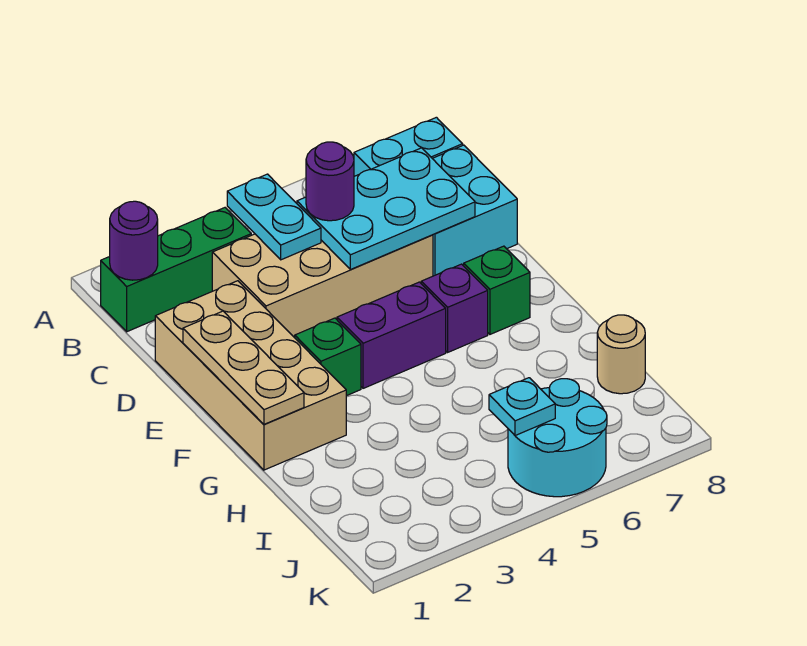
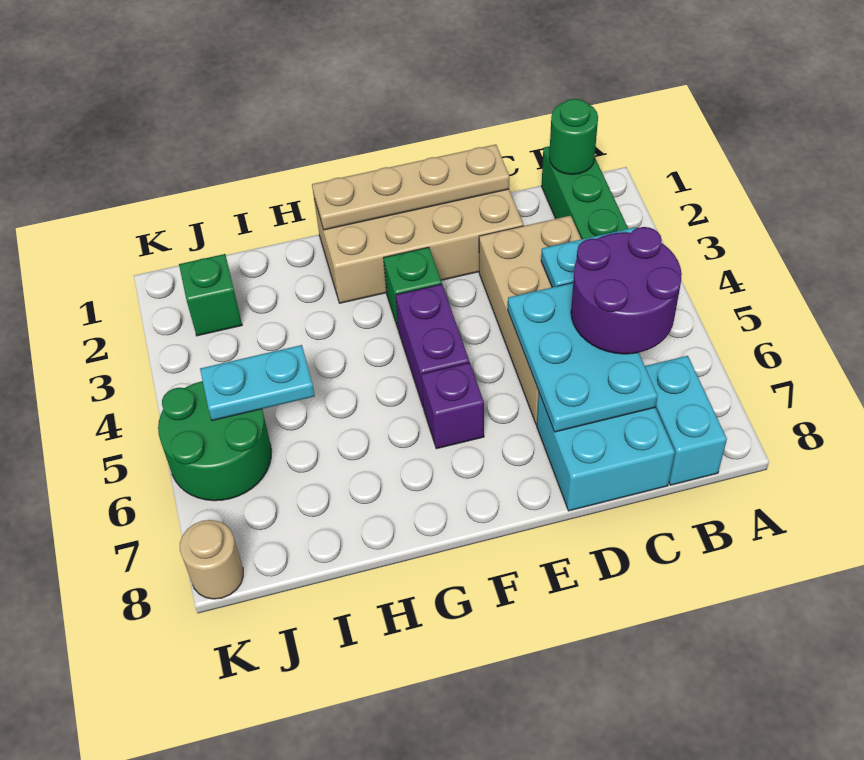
purple 1x1 round brick [110,201,158,280] -> green 1x1 round brick [549,99,598,174]
purple 1x1 round brick [306,142,354,221] -> purple 2x2 round brick [571,227,682,354]
tan 1x3 plate [183,311,304,424] -> tan 1x4 plate [312,144,509,230]
green 1x1 brick [464,246,530,334] -> green 1x1 brick moved to [179,254,242,336]
tan 1x1 round brick [597,315,645,394] -> tan 1x1 round brick moved to [180,520,243,599]
cyan 2x2 round brick [508,379,607,497] -> green 2x2 round brick [158,381,272,501]
cyan 1x1 plate [489,378,555,436] -> cyan 1x2 plate [200,345,315,421]

